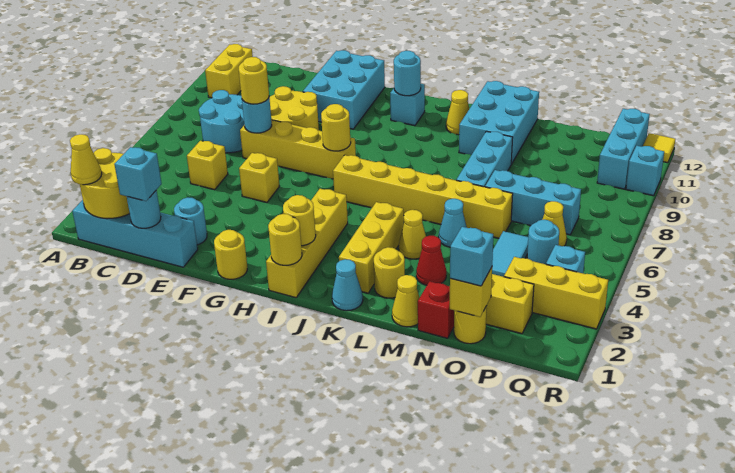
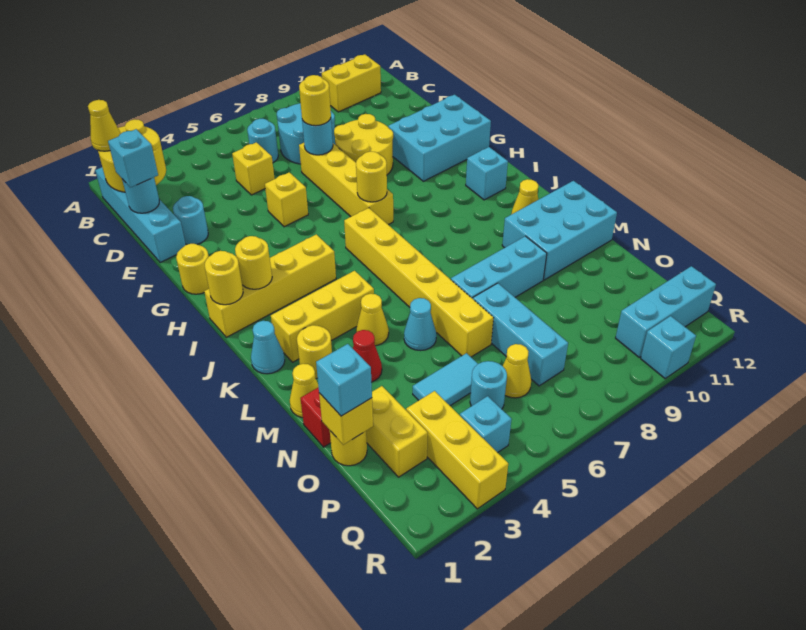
cyan 1x1 round brick [394,51,421,96] -> cyan 1x1 round brick moved to [247,119,278,162]
yellow 1x1 tile [643,133,675,163] -> none

